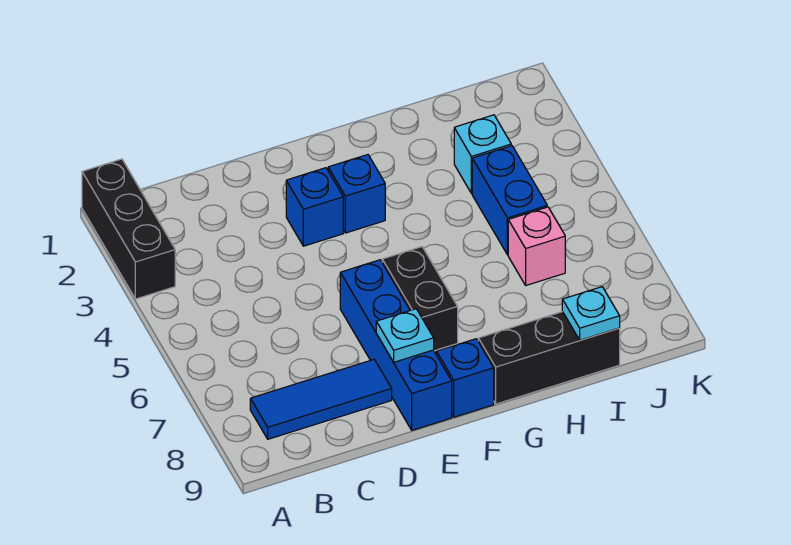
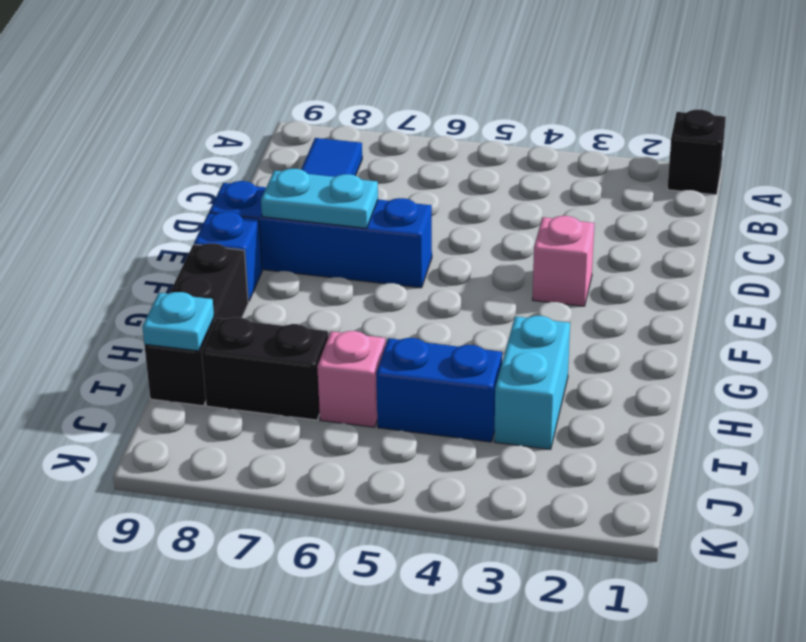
black 1x3 brick [82,159,175,299] -> black 1x1 brick [667,110,726,195]
blue 1x1 brick [286,168,343,246] -> pink 1x1 brick [533,216,594,306]
cyan 1x1 plate [376,309,434,362] -> cyan 1x2 plate [261,169,378,228]
blue 1x1 brick [328,155,385,233] -> none
black 1x2 brick [382,247,458,351] -> black 1x2 brick moved to [202,317,328,420]
cyan 1x1 brick [454,115,511,193] -> cyan 1x2 brick [494,316,570,449]

